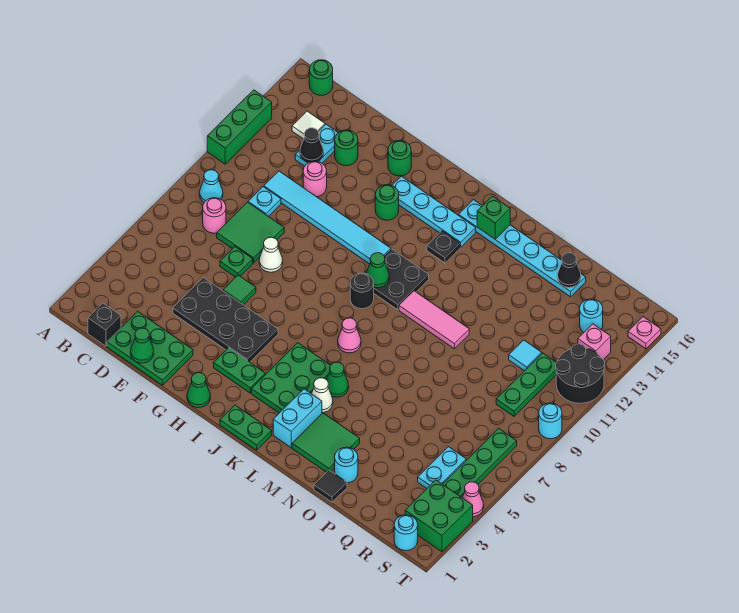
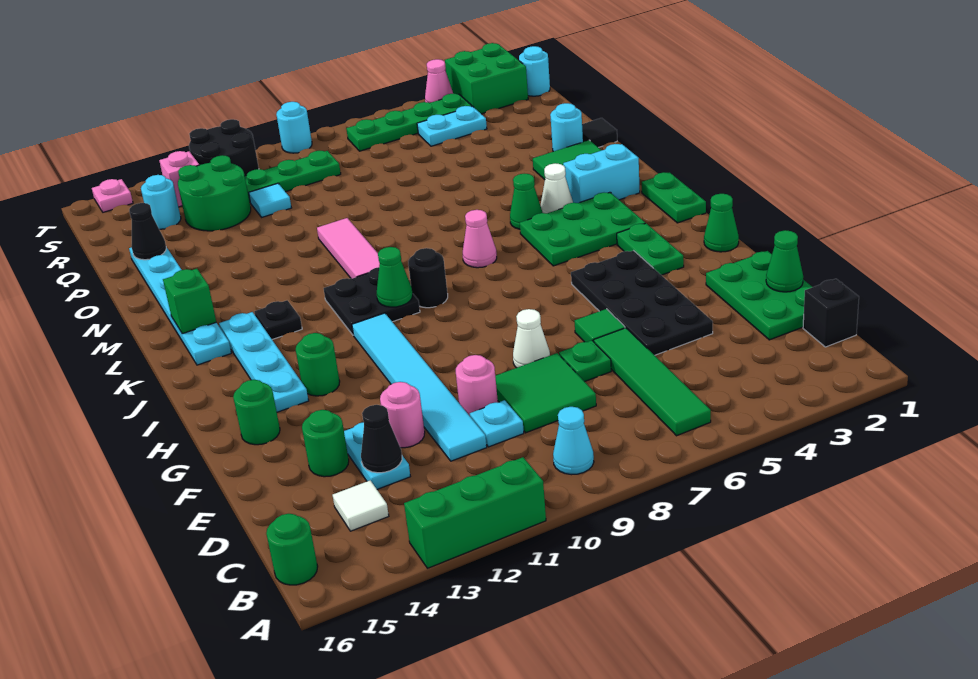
none -> green 1x4 tile [594,328,711,436]
pink 1x1 round brick [203,198,226,233] -> pink 1x1 round brick moved to [456,355,498,416]
cyan 1x2 plate [295,124,338,166] -> cyan 1x2 plate turned to [344,422,410,489]
none -> green 2x2 round brick [178,155,251,231]

